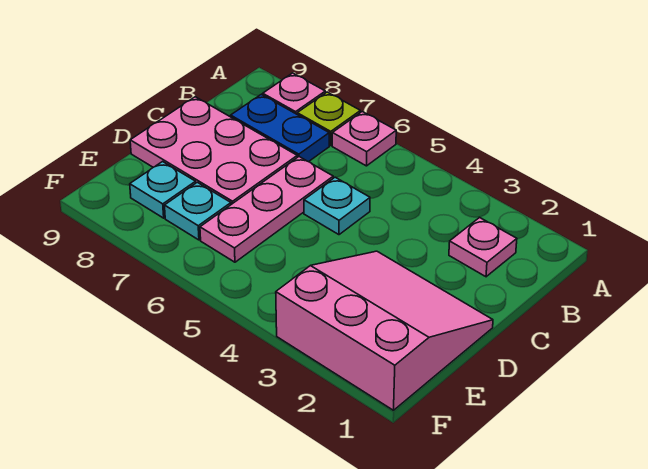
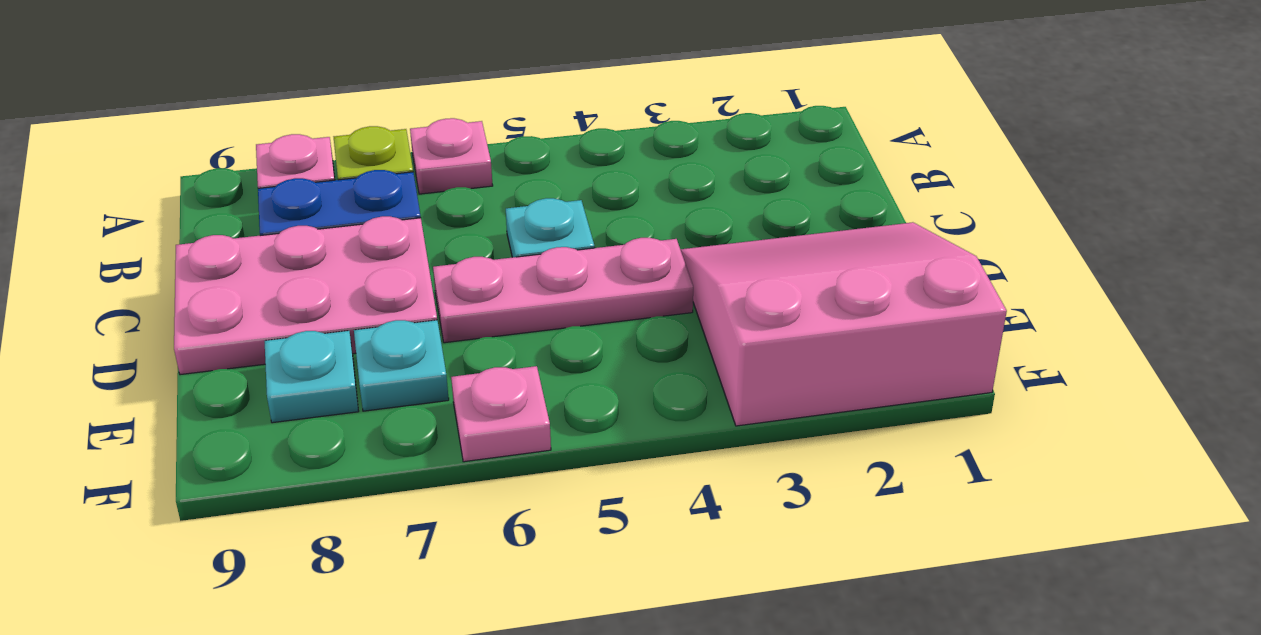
pink 1x1 plate [449,218,517,277] -> pink 1x1 plate moved to [451,366,551,462]
pink 1x3 plate [200,157,333,262] -> pink 1x3 plate turned to [433,238,693,343]

